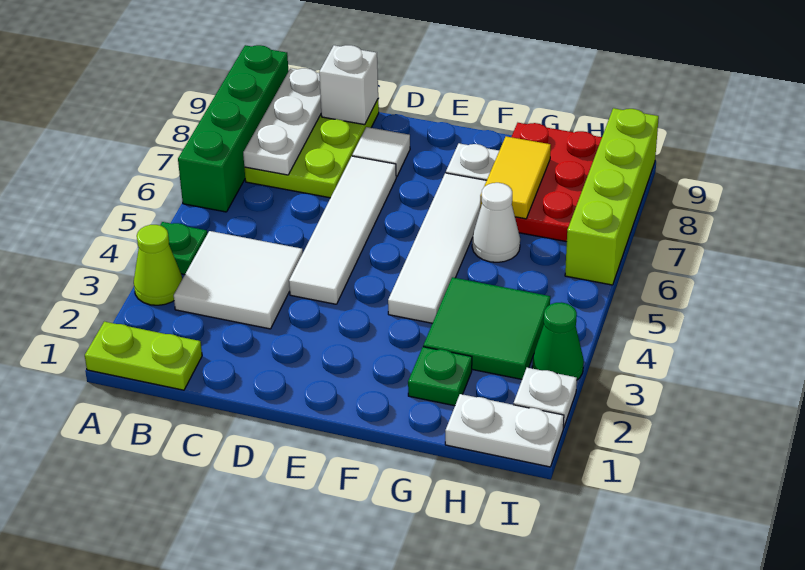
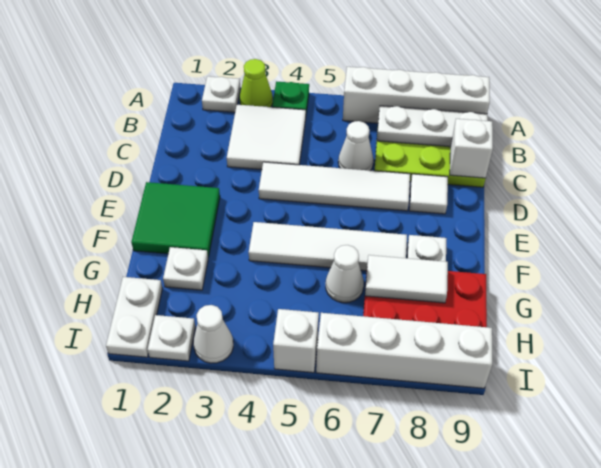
lime 1x2 plate [85,322,202,390] -> none
none -> white 1x1 plate [202,76,240,112]
green 1x4 brick [178,45,288,212] -> white 1x4 brick [343,67,490,123]
none -> white 1x1 cone [338,121,373,171]
green 1x1 plate [408,347,472,406] -> white 1x1 plate [163,247,208,290]
green 2x2 tile [423,277,550,379] -> green 2x2 tile moved to [131,182,220,257]
yellow 1x2 tile [480,136,551,219] -> white 1x2 tile [365,255,448,303]
green 1x1 cone [532,302,584,380] -> white 1x1 cone [193,305,233,363]
none -> white 1x1 brick [273,309,319,373]
lime 1x4 brick [565,108,659,285] -> white 1x4 brick [316,313,492,388]

